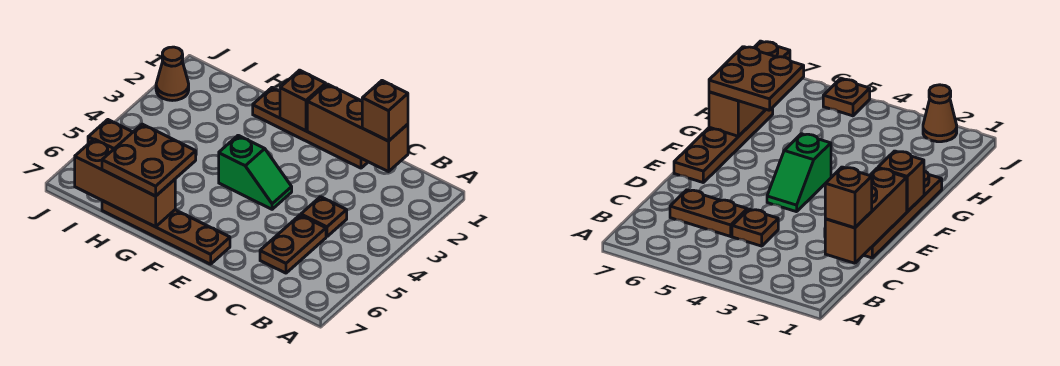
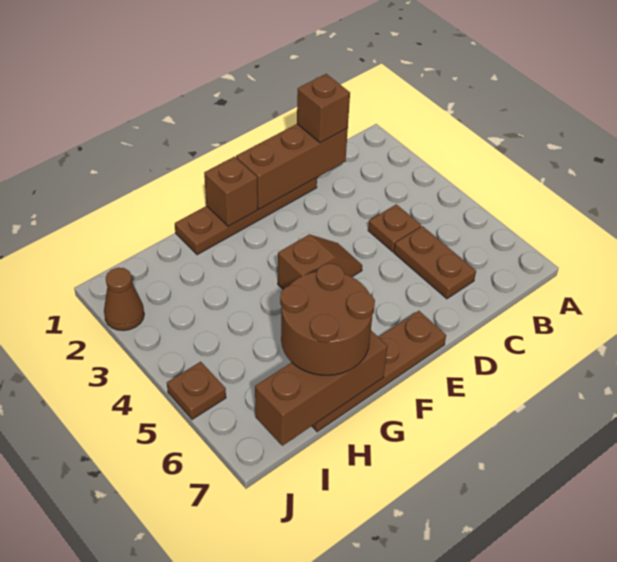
green 1x2 slope [219,135,292,209] -> brown 1x2 slope [278,234,362,289]
brown 2x2 plate [102,124,196,196] -> brown 2x2 round brick [280,264,375,375]

